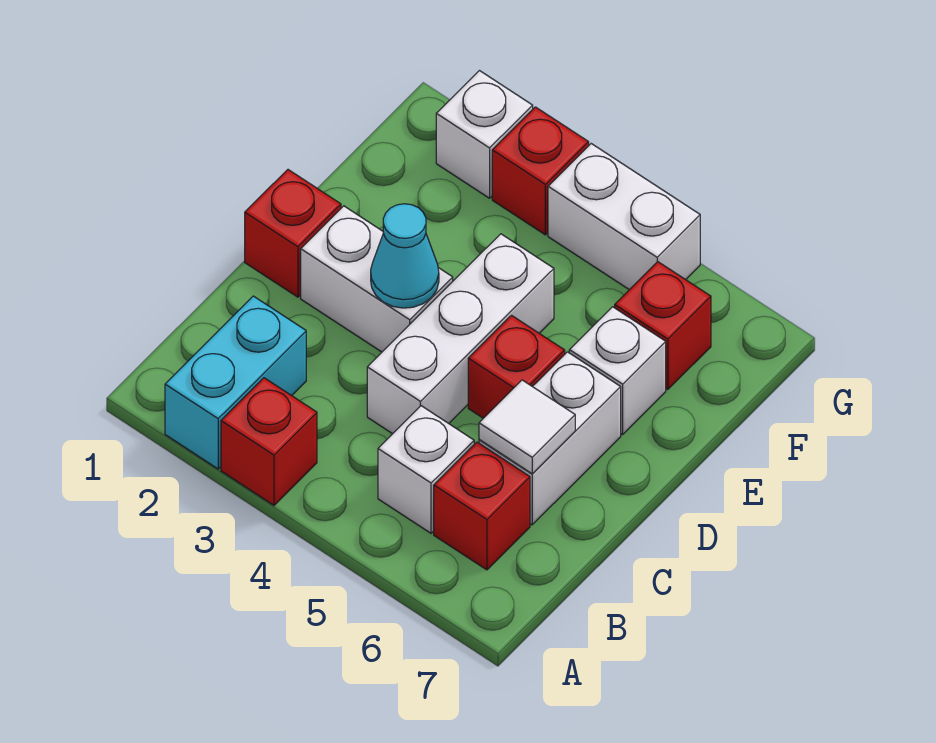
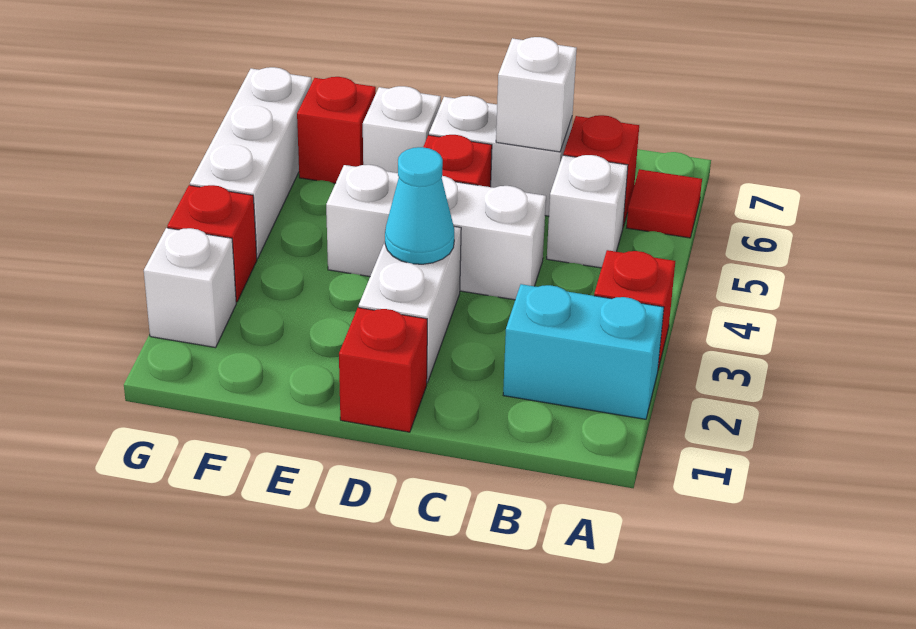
none -> red 1x1 tile [627,169,702,238]
white 1x1 tile [479,380,575,474] -> white 1x1 brick [496,37,577,152]
white 1x2 brick [548,144,700,290] -> white 1x3 brick [190,67,312,259]

